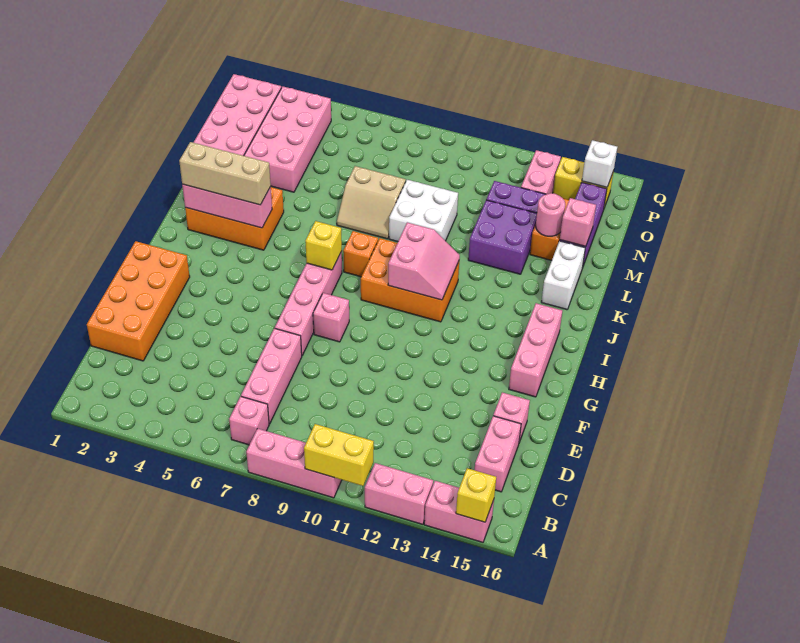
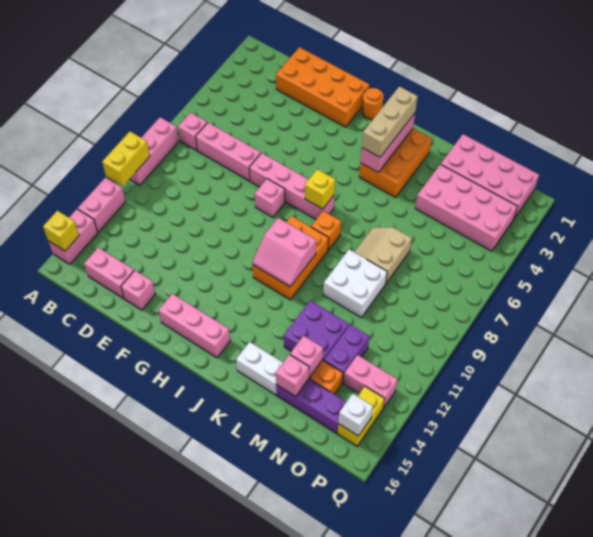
none -> orange 1x1 round brick [362,88,384,120]
pink 1x1 round brick [536,193,565,236] -> pink 1x1 brick [290,336,323,378]

